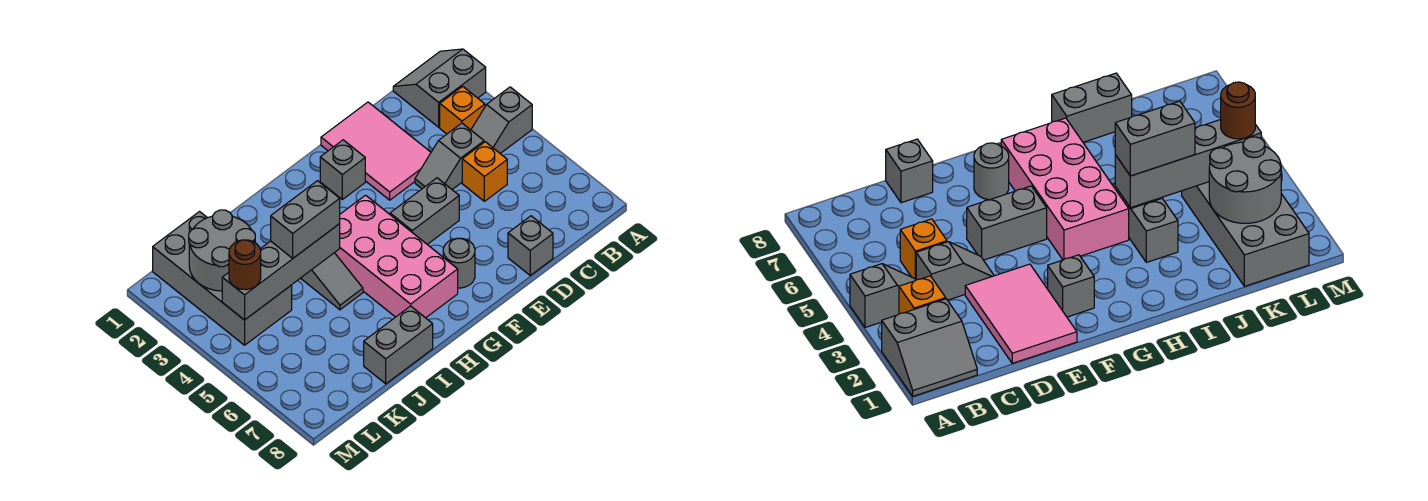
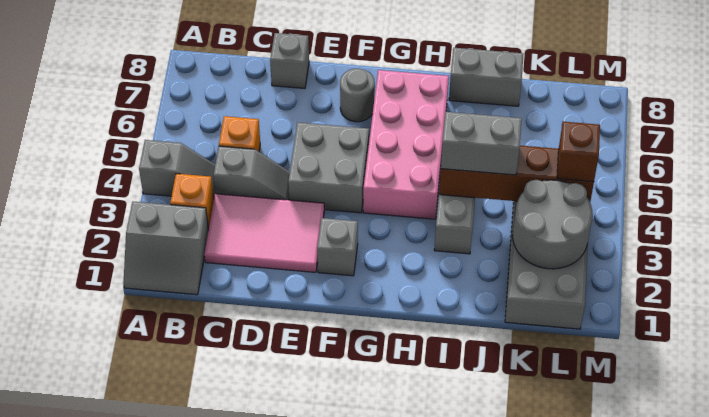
pink 2x3 tile [321,102,431,200] -> pink 2x3 tile turned to [204,194,324,272]
grey 1x2 brick [390,178,459,244] -> grey 2x2 brick [288,122,369,213]
grey 1x4 brick [222,224,340,320] -> brown 1x4 brick [439,146,594,201]
brown 1x1 round brick [229,240,261,290] -> brown 1x1 brick [557,122,600,182]

